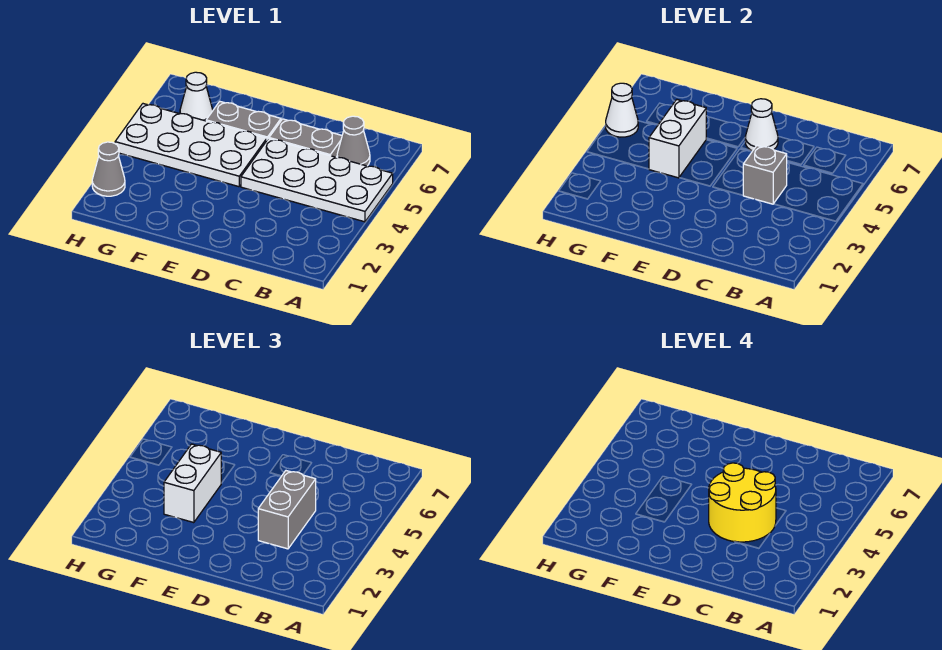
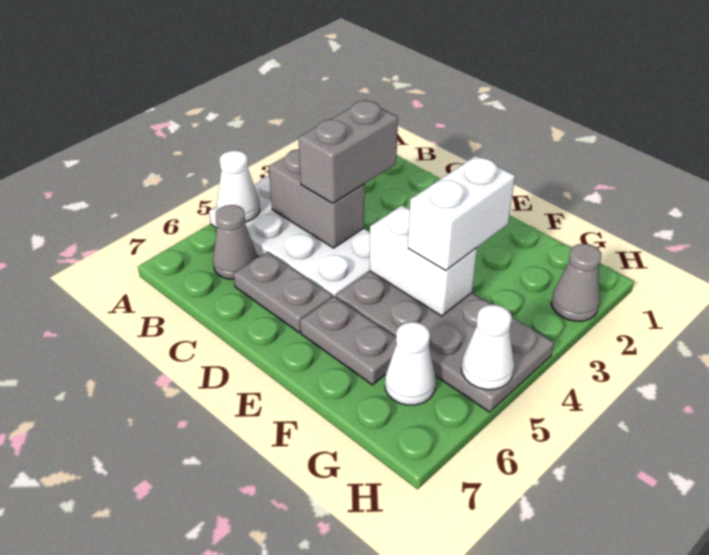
yellow 2x2 round brick [709,463,776,542] -> none
grey 1x1 brick [743,146,787,204] -> grey 1x2 brick [269,149,365,248]
white 1x1 cone [745,99,778,151] -> white 1x1 cone moved to [217,150,260,222]
white 2x4 plate [115,104,267,187] -> grey 2x4 plate [336,271,554,412]
white 1x2 brick [649,100,706,178] -> white 1x2 brick turned to [370,205,477,316]

